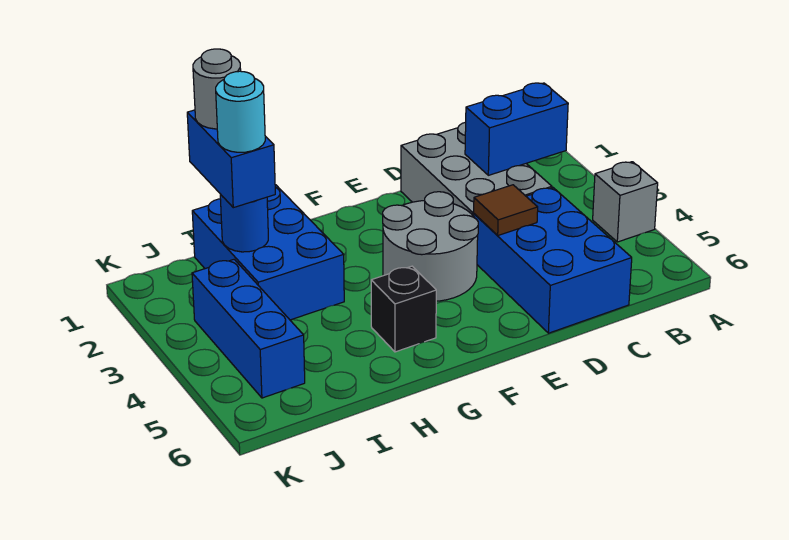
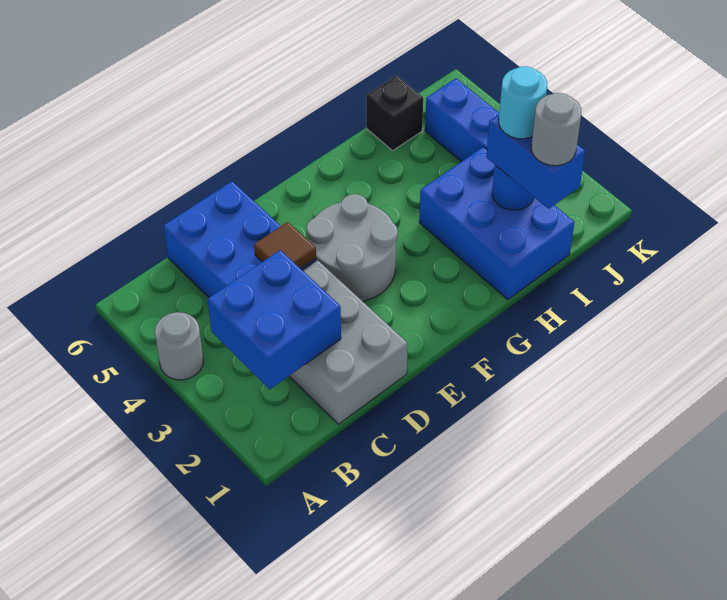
grey 1x1 brick [593,162,658,242] -> grey 1x1 round brick [155,312,203,380]
blue 1x2 brick [465,83,568,175] -> blue 2x2 brick [208,250,341,389]
black 1x1 brick [371,266,436,352] -> black 1x1 brick moved to [366,75,423,151]

